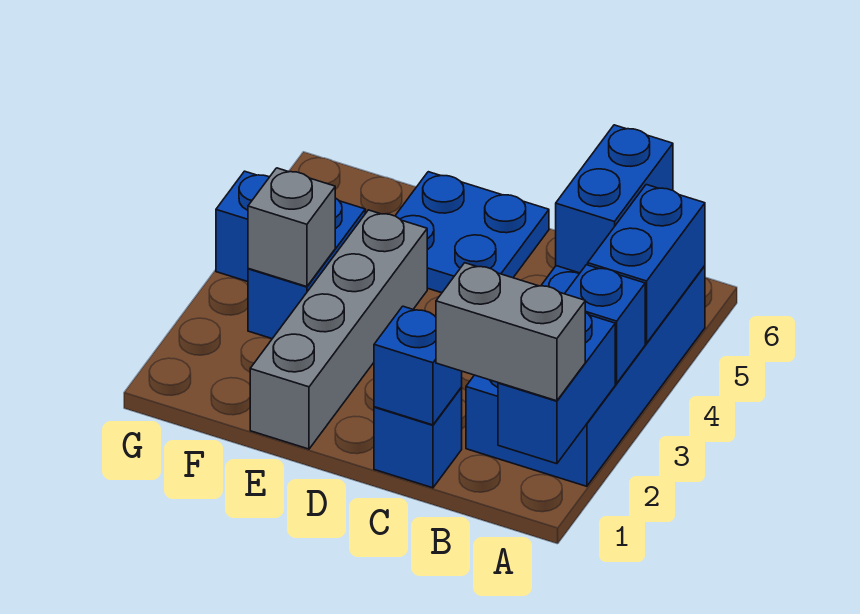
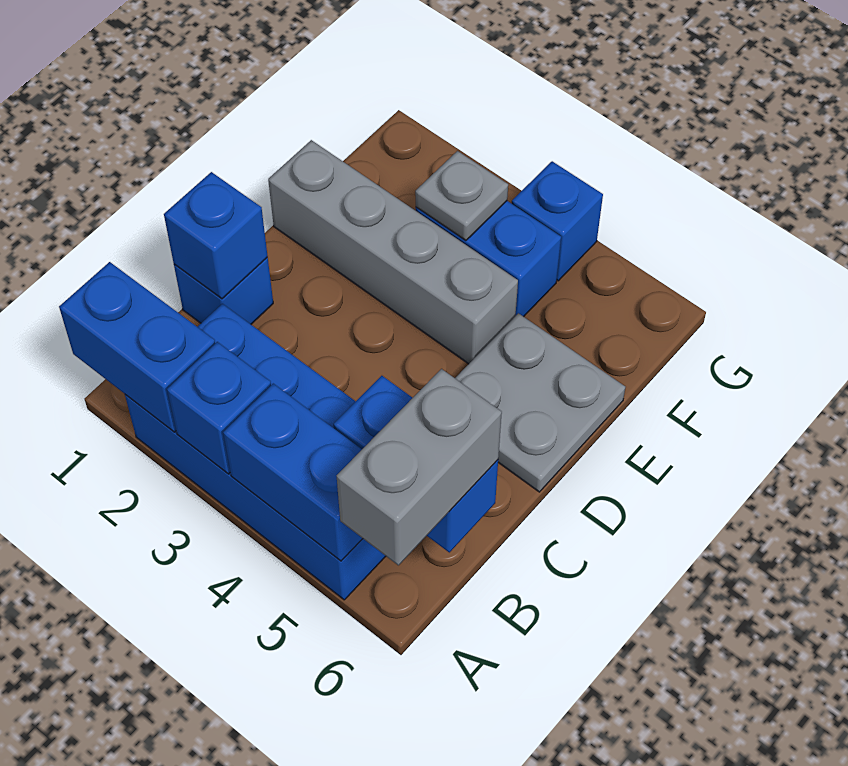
grey 1x2 brick [436,263,585,401] -> grey 1x2 brick moved to [337,369,502,565]
blue 2x2 plate [395,172,549,293] -> grey 2x2 plate [455,313,625,492]
grey 1x1 brick [248,168,335,287] -> grey 1x1 plate [415,151,508,241]

